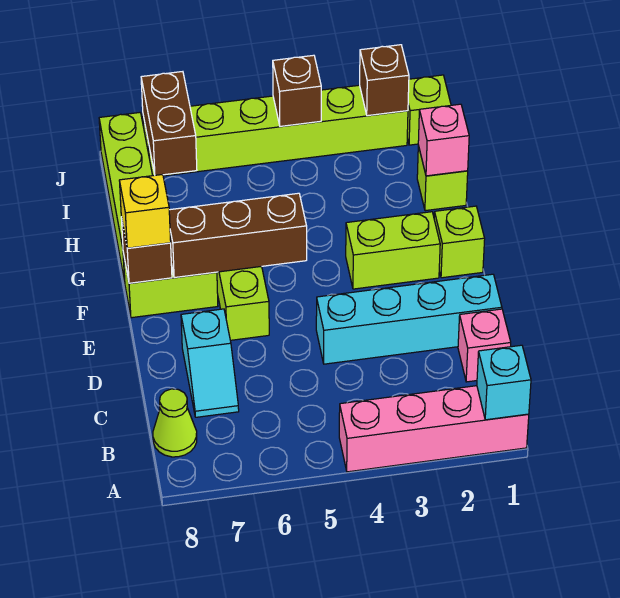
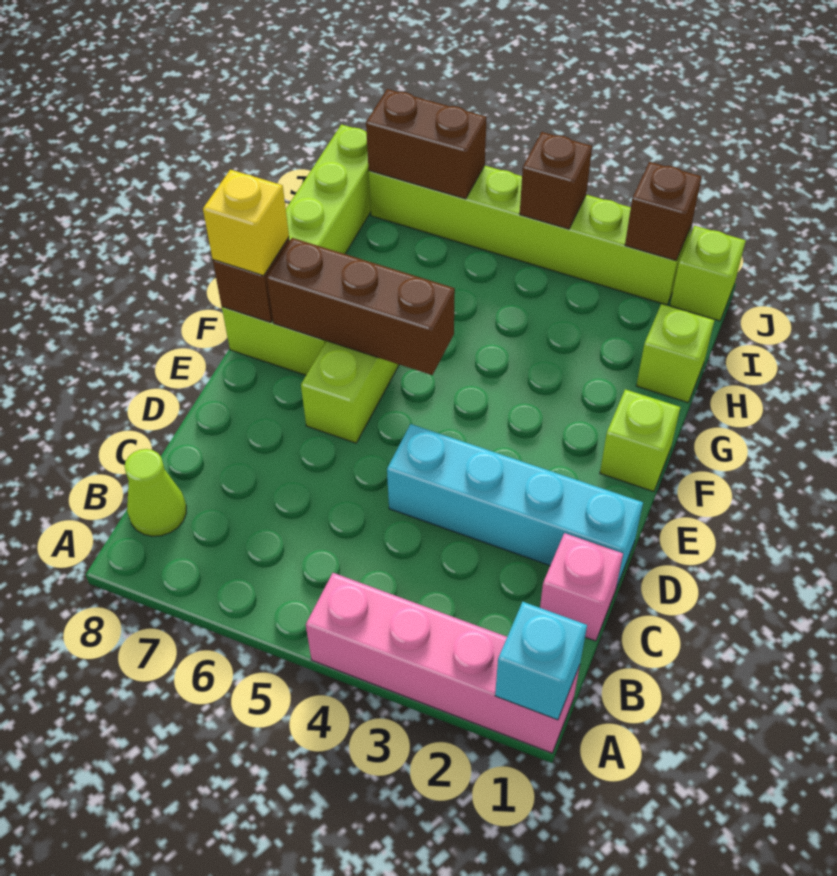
cyan 1x2 slope [181,309,239,417] -> none
lime 1x2 brick [346,212,440,289] -> none
pink 1x1 brick [418,104,469,176] -> none
brown 1x2 brick [141,72,197,175] -> brown 1x2 brick turned to [366,89,487,199]

